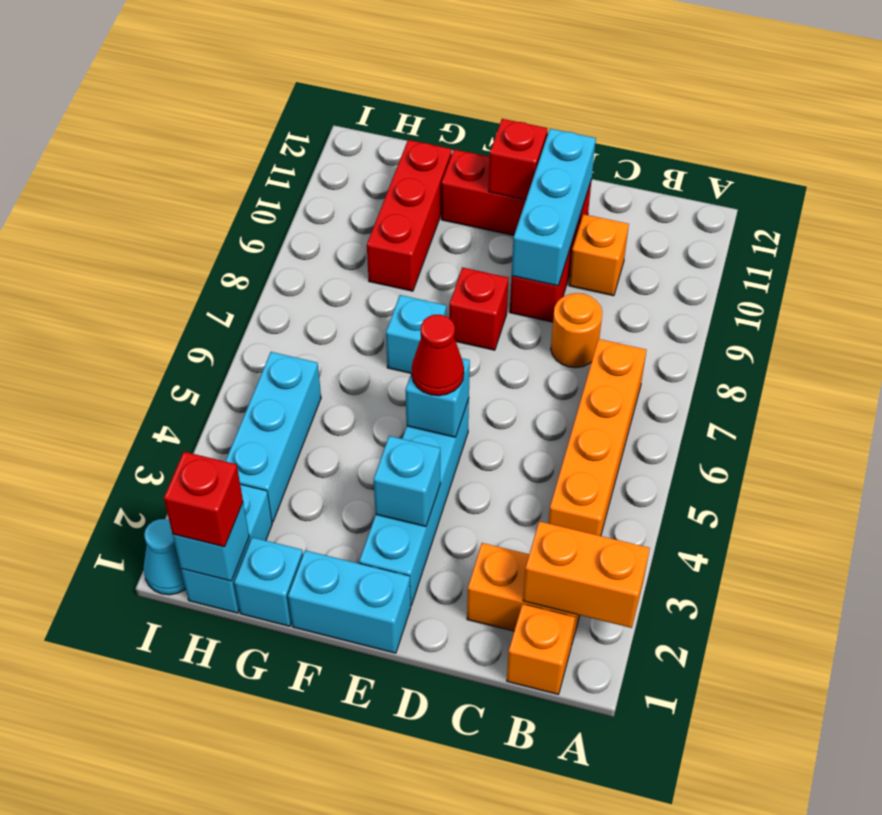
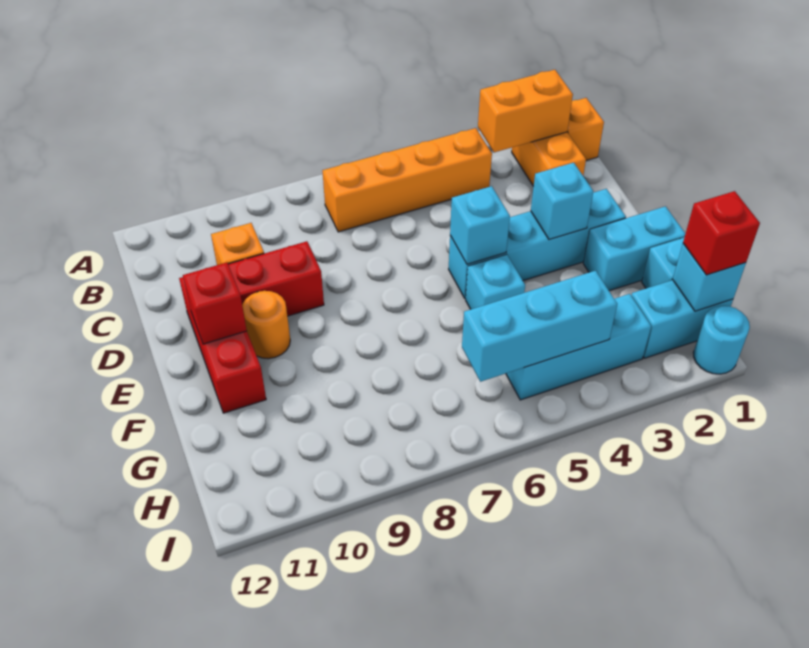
orange 1x2 brick [523,521,650,628] -> orange 1x2 brick turned to [478,70,573,152]
orange 1x1 round brick [551,293,602,368] -> orange 1x1 round brick moved to [242,291,290,359]
cyan 1x3 brick [512,129,596,286] -> cyan 1x3 brick moved to [462,271,617,382]
cyan 1x2 brick [288,550,411,653] -> cyan 1x2 brick turned to [583,206,686,291]
red 1x1 cone [412,314,464,396] -> none
red 1x1 brick [449,267,509,350] -> none
cyan 1x1 brick [386,295,446,373] -> cyan 1x1 brick moved to [466,255,525,309]
red 1x3 brick [367,140,452,291] -> none
cyan 1x1 cone [143,519,186,595] -> cyan 1x1 round brick [693,306,750,374]

